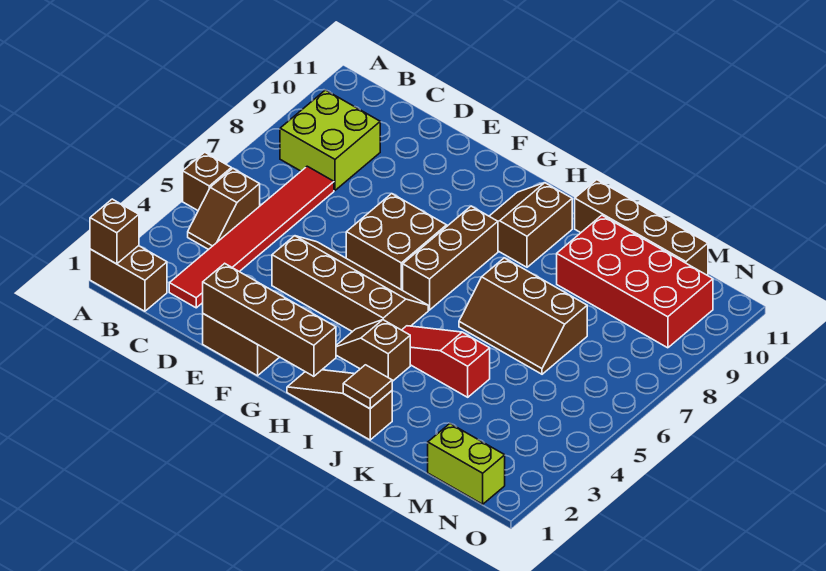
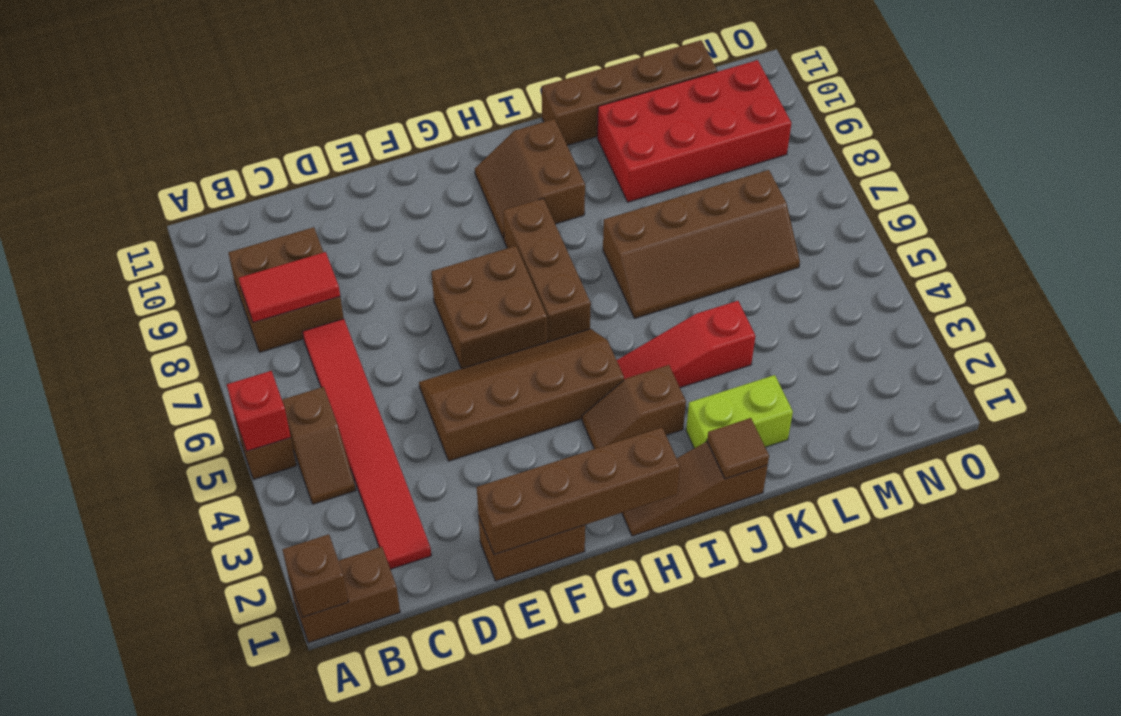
none -> red 1x1 brick [227,371,291,451]
lime 2x2 brick [280,90,380,190] -> brown 2x2 brick [228,227,344,352]
none -> red 1x2 tile [239,252,340,323]
brown 2x3 slope [459,258,587,374] -> brown 2x4 slope [603,170,800,318]
lime 1x2 brick [428,424,505,504] -> lime 1x2 brick moved to [686,375,793,448]

